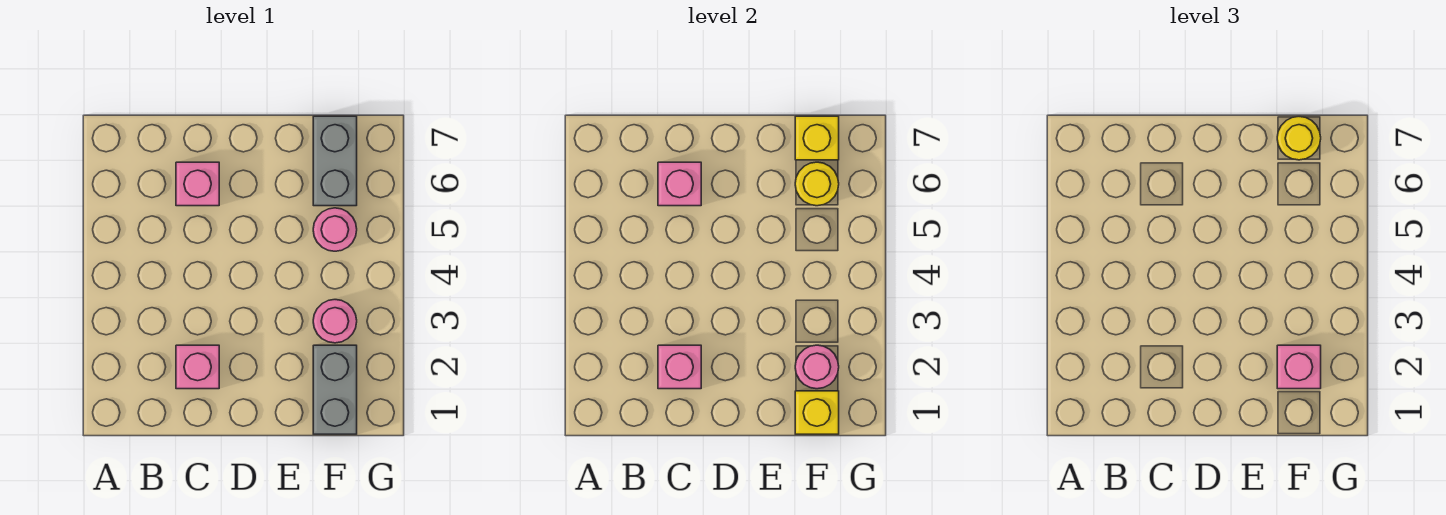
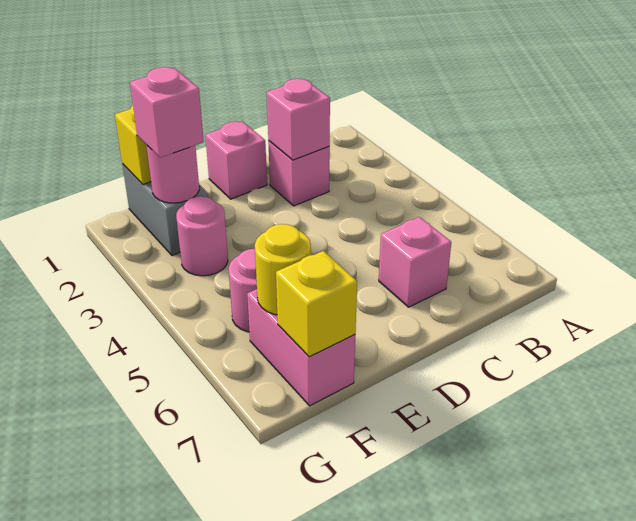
pink 1x1 brick [658,162,701,206] -> pink 1x1 brick moved to [205,121,267,199]
grey 1x2 brick [313,116,357,206] -> pink 1x2 brick [247,289,355,406]
yellow 1x1 round brick [1277,117,1321,160] -> none

